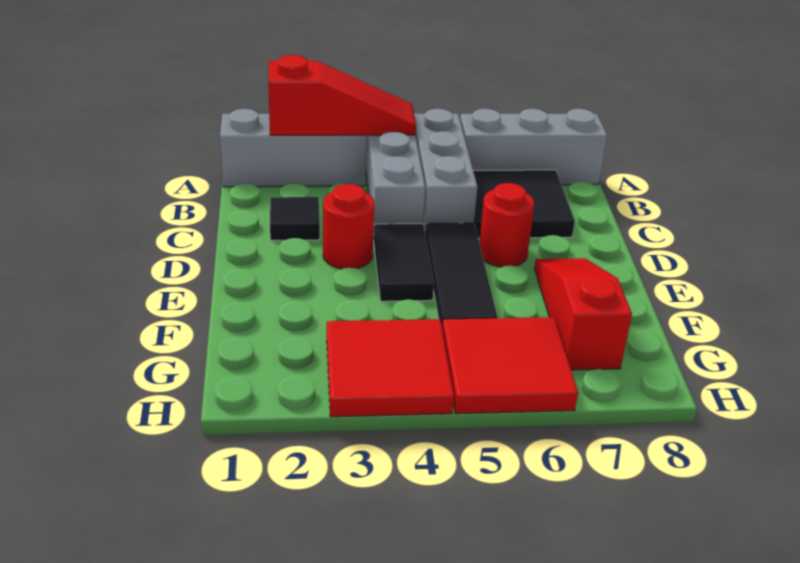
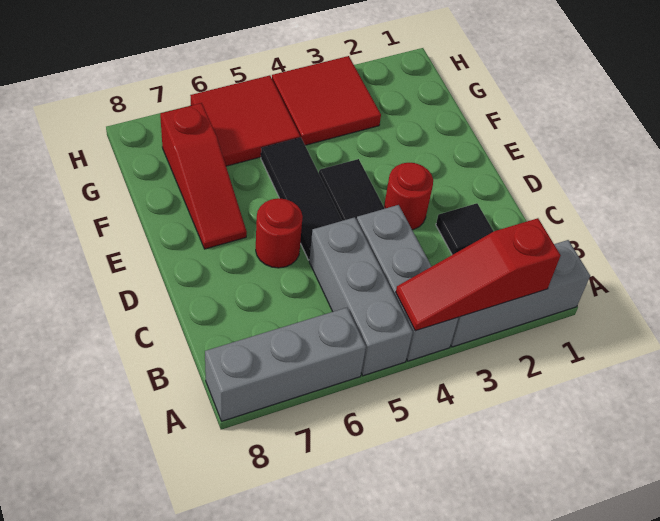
black 2x2 tile [473,170,575,238] -> none

